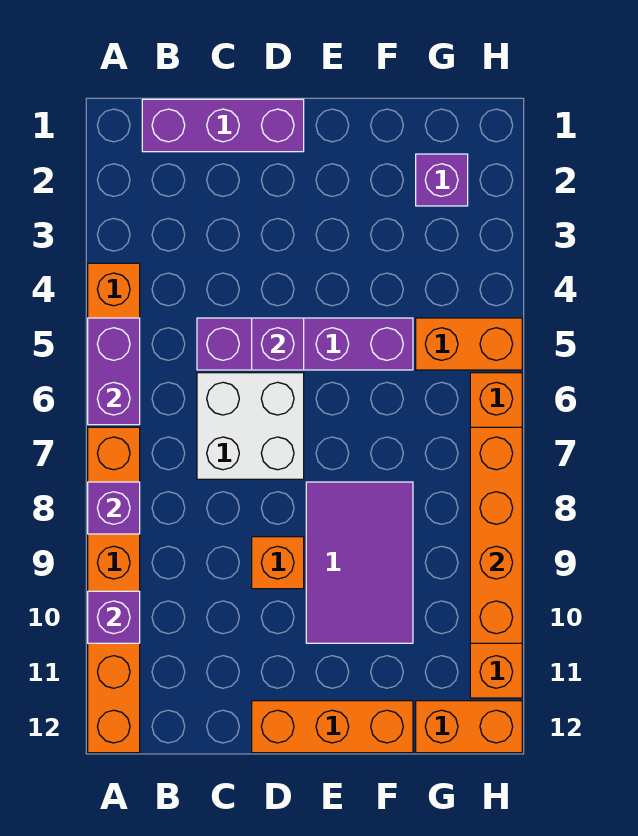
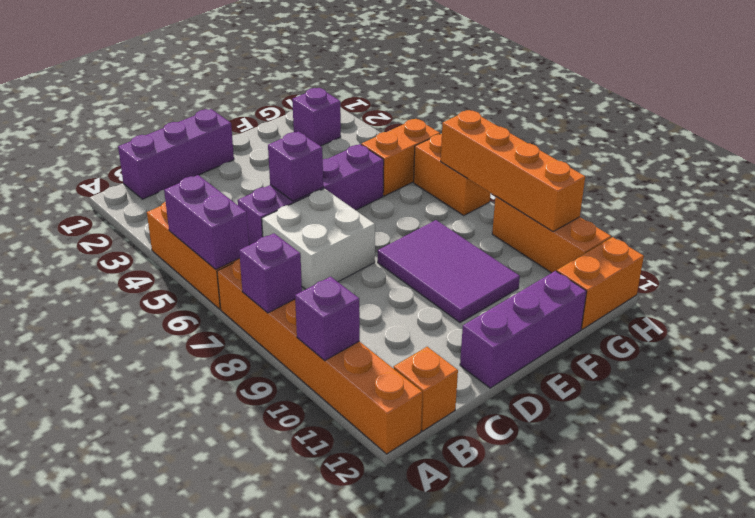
orange 1x1 brick [252,537,304,589] -> orange 1x1 brick moved to [393,347,458,431]
orange 1x3 brick [252,701,413,753] -> purple 1x3 brick [460,271,587,388]

